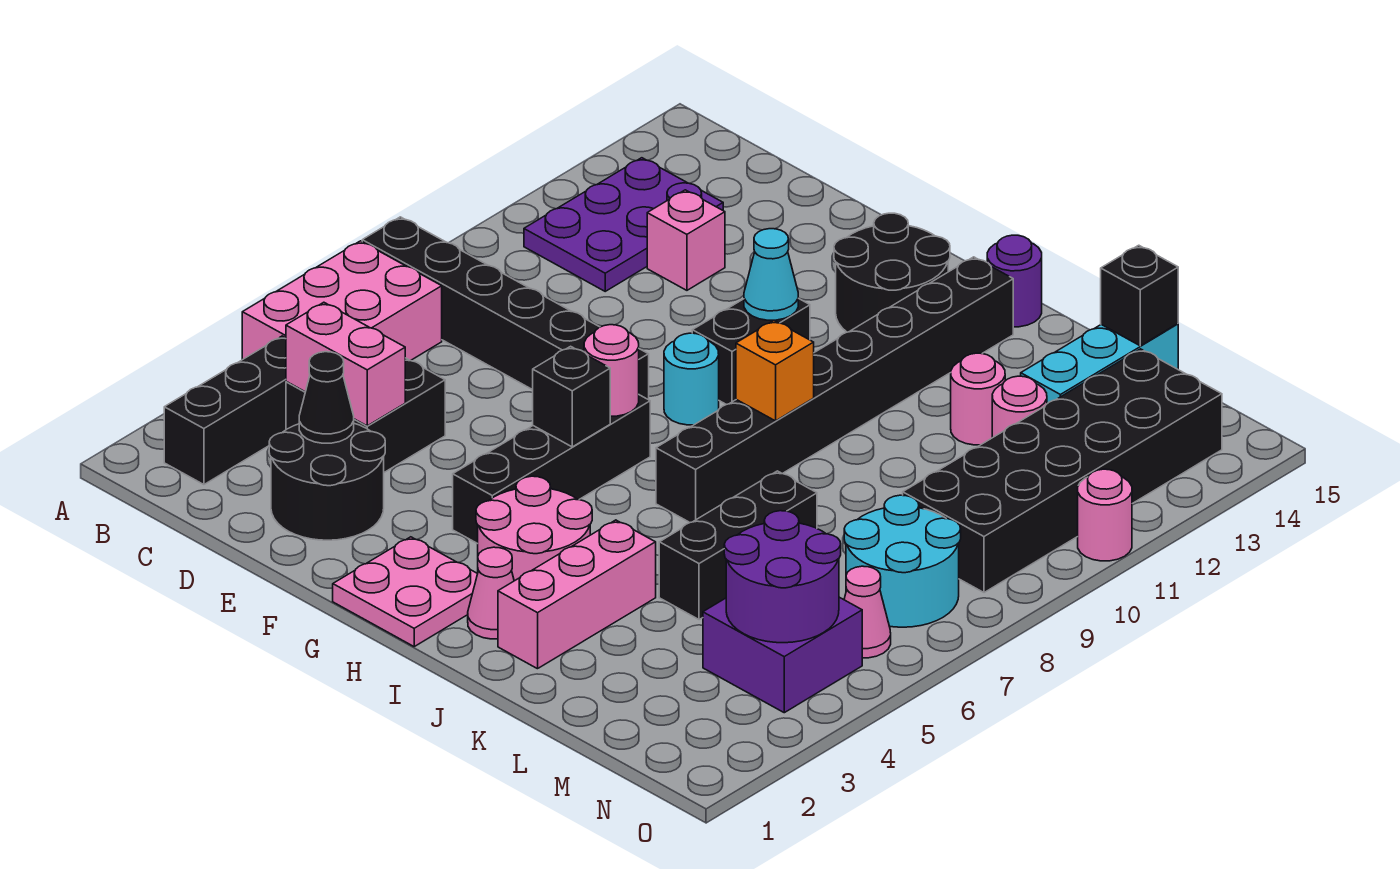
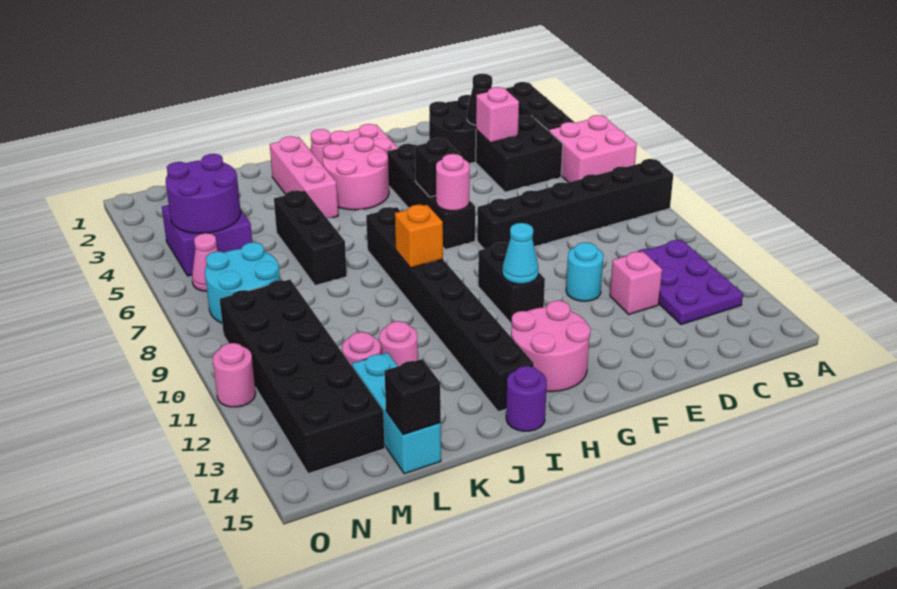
pink 2x3 brick [242,241,442,361] -> pink 2x2 brick [549,115,637,182]
pink 1x2 brick [286,302,405,426] -> pink 1x1 brick [476,87,519,143]
cyan 1x1 round brick [664,333,719,425] -> cyan 1x1 round brick moved to [566,242,603,301]
black 2x2 round brick [834,213,950,332] -> pink 2x2 round brick [511,301,591,392]

